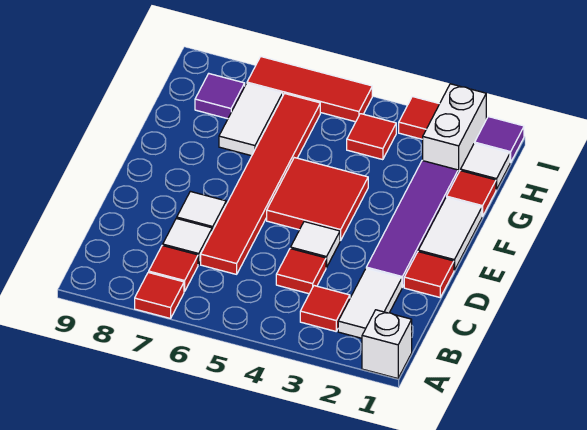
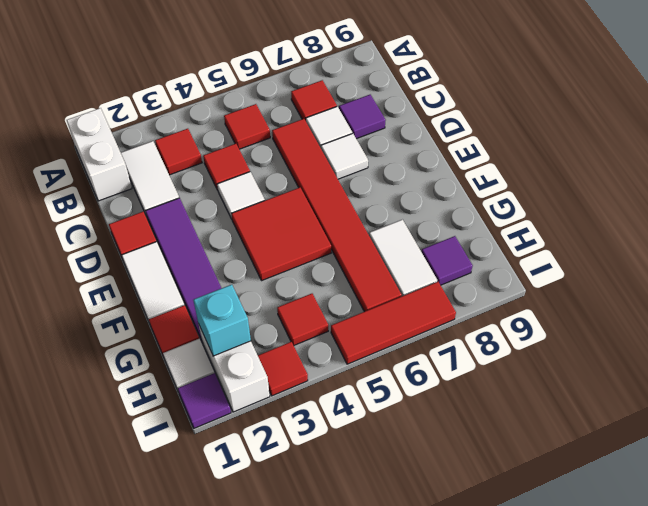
white 1x1 brick [362,310,412,378] -> white 1x2 brick [67,108,132,201]
red 1x1 tile [135,272,184,318] -> red 1x1 tile moved to [224,104,270,149]
none -> purple 1x1 tile [339,95,386,139]
none -> cyan 1x1 brick [193,285,251,356]

